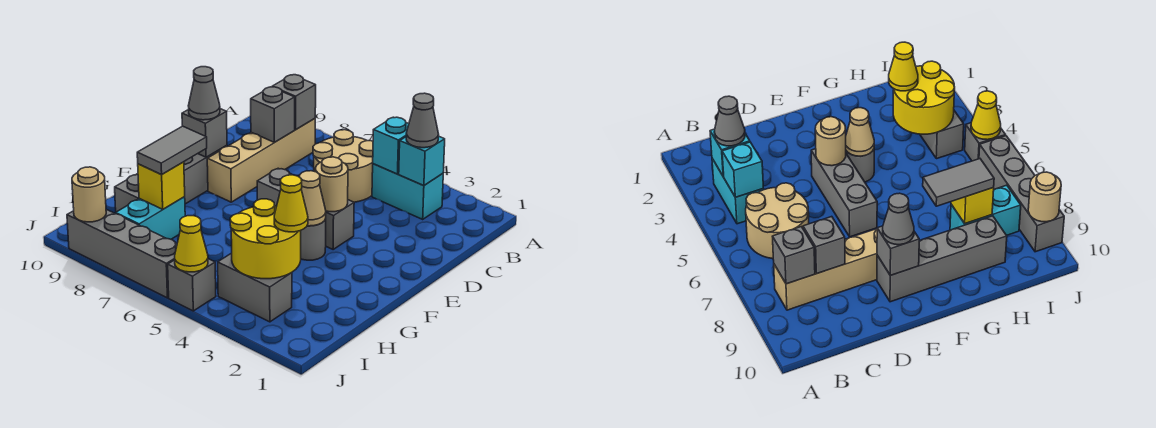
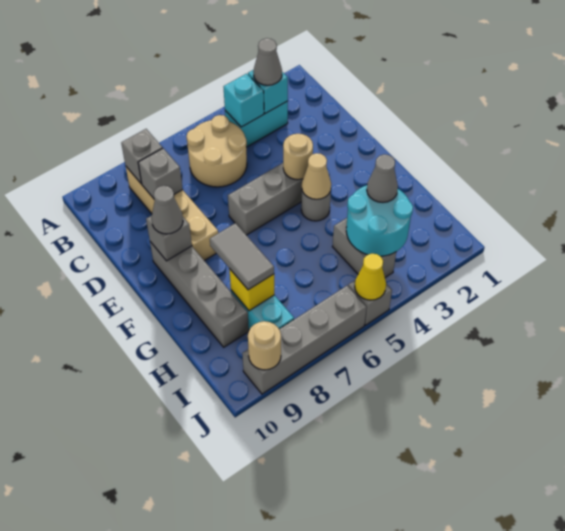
yellow 2x2 round brick [230,199,301,279] -> cyan 2x2 round brick [346,185,413,256]
yellow 1x1 cone [274,175,308,232] -> grey 1x1 cone [367,154,398,202]
grey 1x2 brick [218,253,292,322] -> grey 1x2 brick turned to [332,218,396,278]

